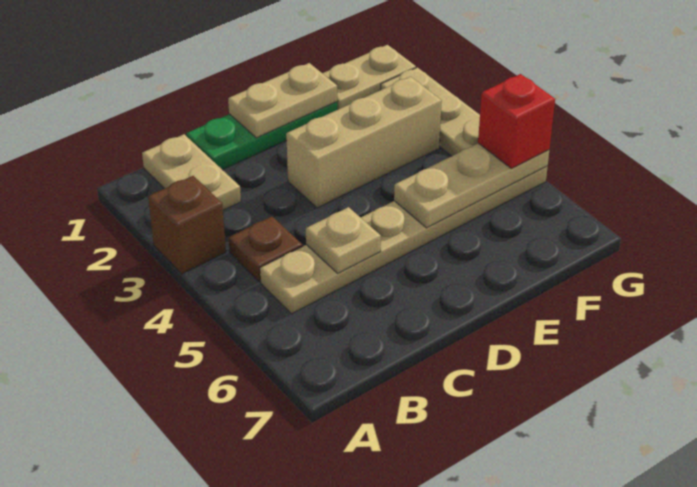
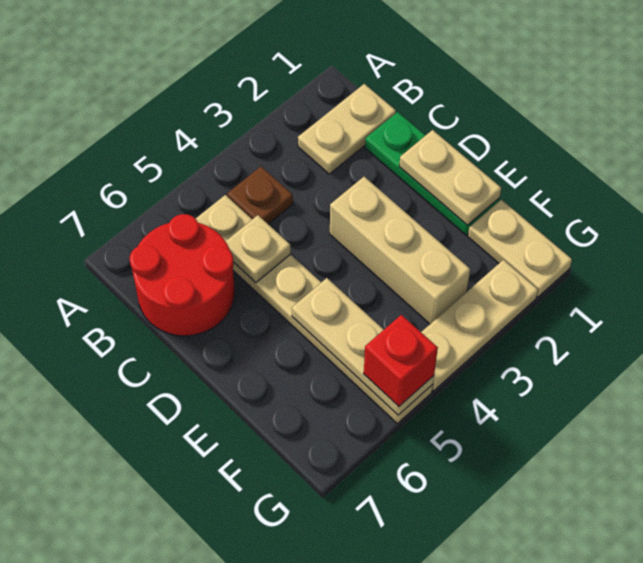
brown 1x1 brick [148,176,226,274] -> none
none -> red 2x2 round brick [130,214,235,336]

